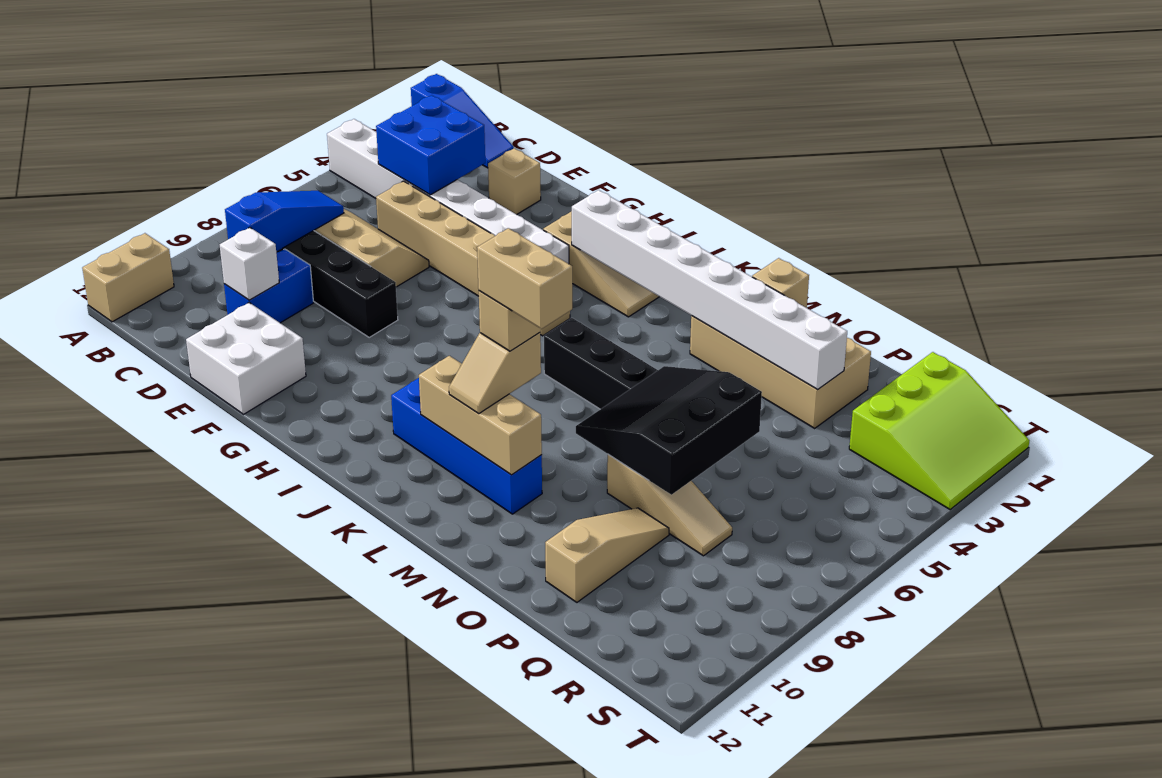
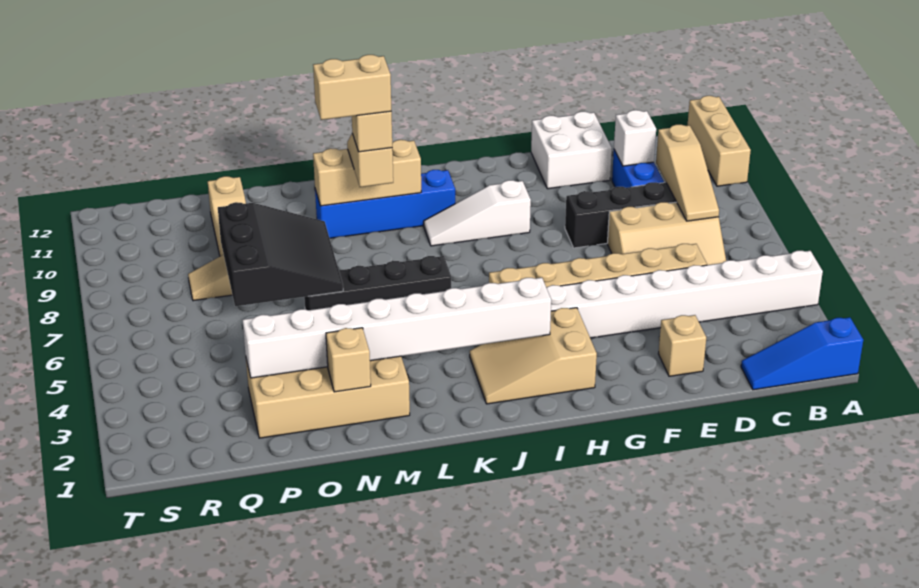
tan 1x2 brick [82,233,174,322] -> tan 1x3 brick [687,96,751,186]
blue 2x2 brick [376,95,485,195] -> none
blue 1x3 slope [225,191,344,252] -> tan 1x3 slope [656,125,719,221]
none -> white 1x3 slope [424,180,531,246]
lime 3x3 slope [849,352,1029,509] -> none

